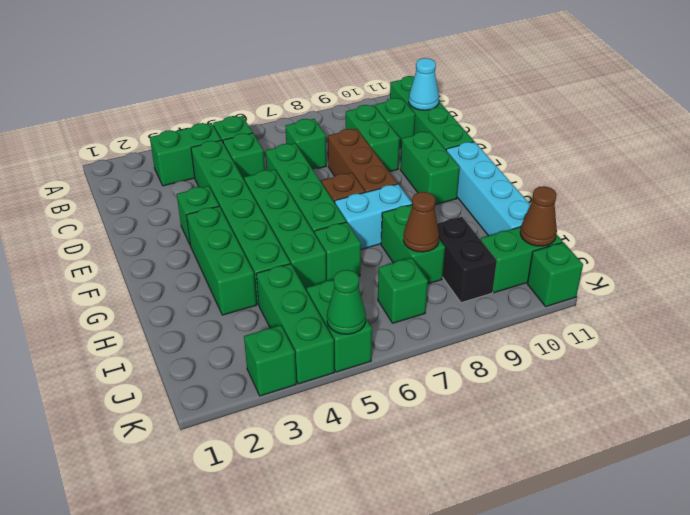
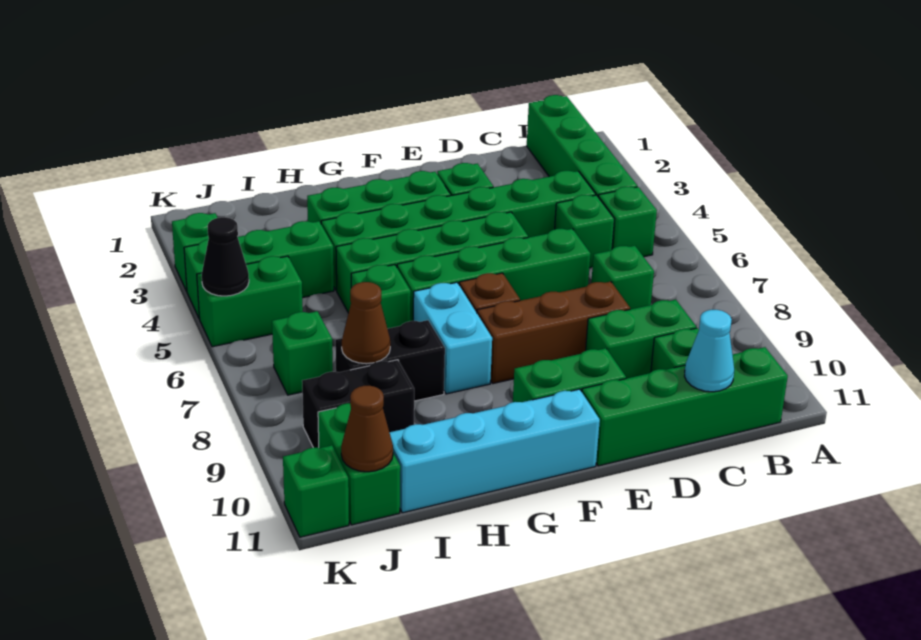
green 1x2 brick [150,123,221,186] -> green 1x4 brick [527,95,637,196]
green 1x2 brick [381,205,445,284] -> black 1x2 brick [335,320,445,401]
green 1x1 cone [327,270,366,334] -> black 1x1 cone [202,217,249,296]

